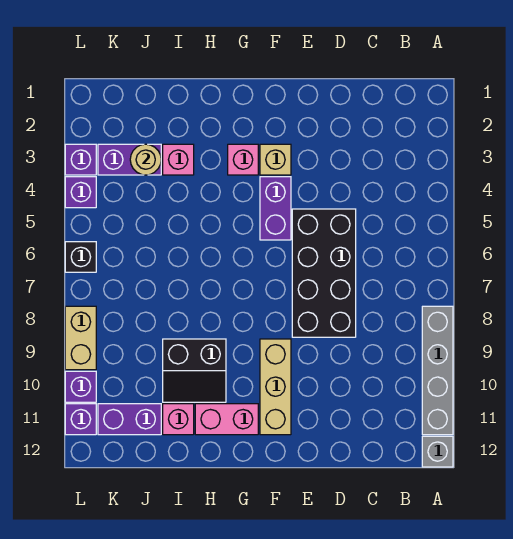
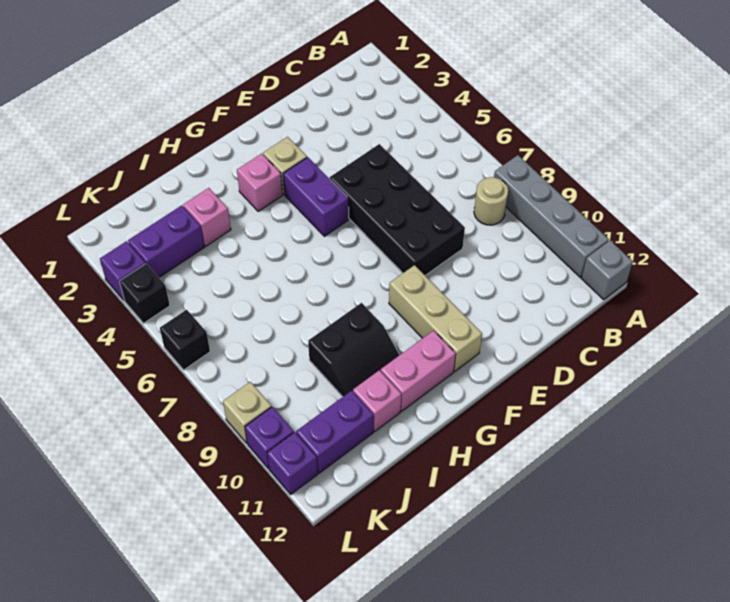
tan 1x1 round brick [130,144,161,175] -> tan 1x1 round brick moved to [474,177,508,225]
purple 1x1 brick [65,177,96,208] -> black 1x1 brick [119,264,170,323]
tan 1x2 brick [65,306,96,370] -> tan 1x1 brick [223,382,272,443]

